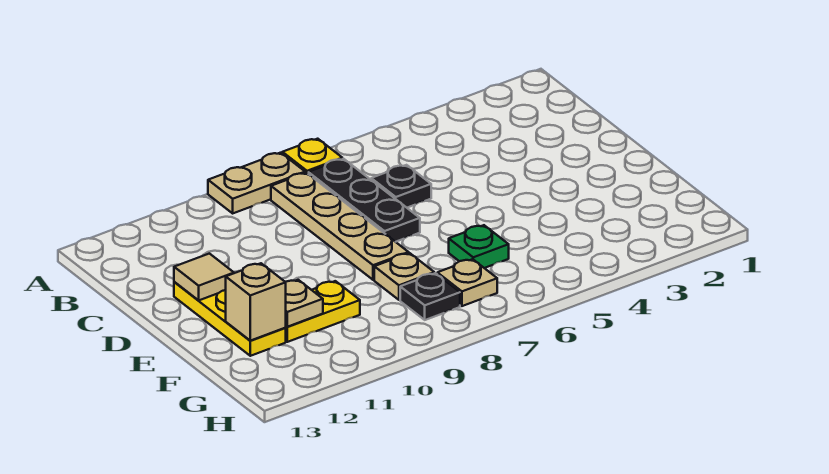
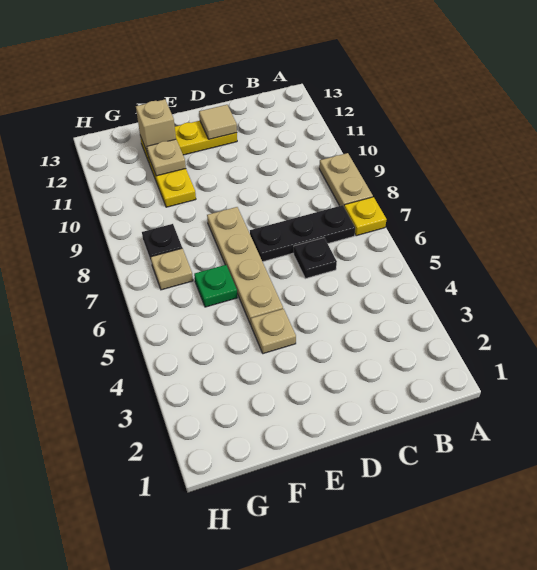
tan 1x4 plate [271,173,409,280] -> tan 1x4 plate turned to [207,207,283,325]
tan 1x1 plate [374,253,434,300] -> tan 1x1 plate moved to [251,309,296,354]

